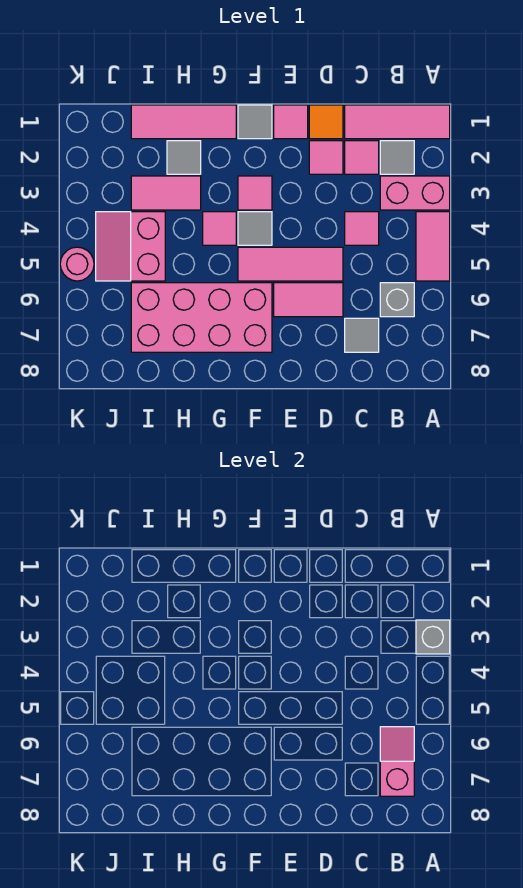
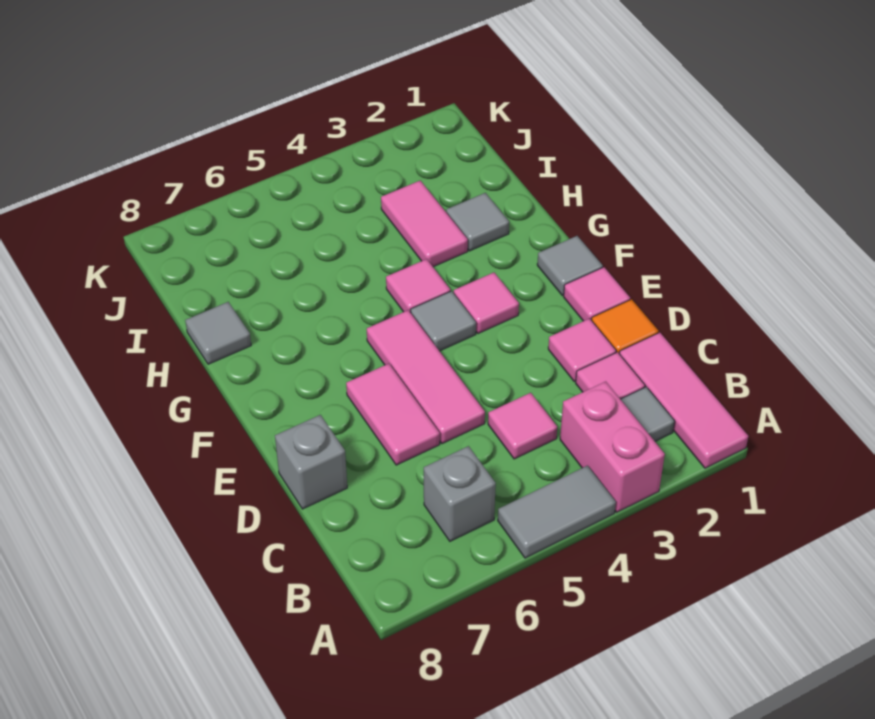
grey 1x1 brick [416,620,450,654] -> grey 1x1 brick moved to [275,415,347,509]
pink 1x2 tile [416,212,450,281] -> grey 1x2 tile [498,466,616,558]
pink 1x2 slope [380,727,414,796] -> none
grey 1x1 tile [345,318,379,352] -> grey 1x1 tile moved to [185,302,251,364]
pink 2x4 brick [131,283,272,352] -> none
pink 1x3 tile [131,105,236,139] -> none
pink 2x2 slope [96,212,165,281] -> none
pink 1x1 round brick [60,247,94,281] -> none

